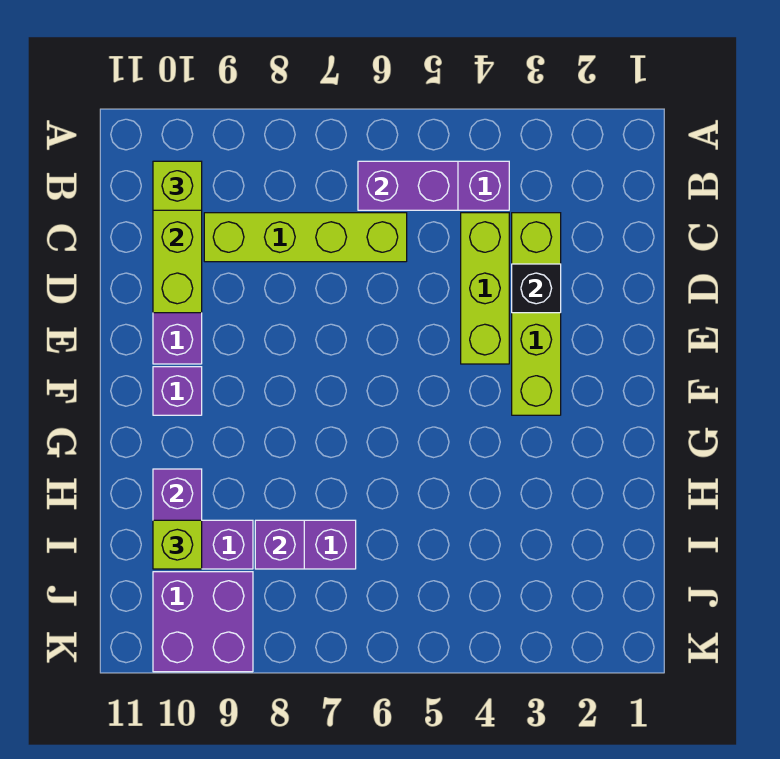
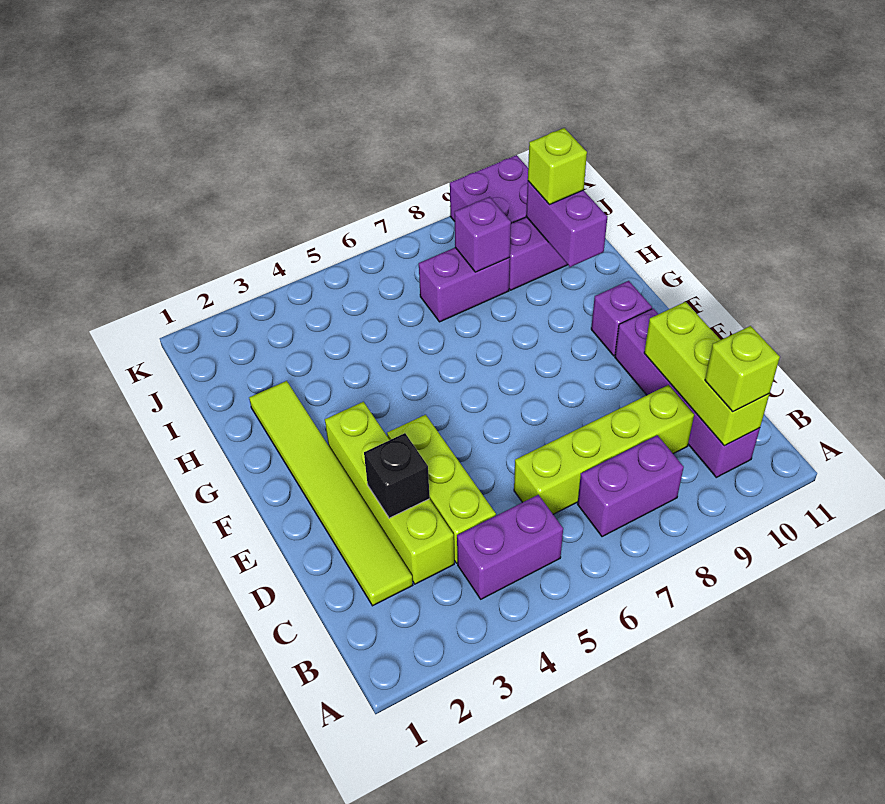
purple 1x2 brick [358,161,458,210] -> purple 1x2 brick moved to [578,435,684,537]
none -> lime 1x6 tile [249,381,413,606]

